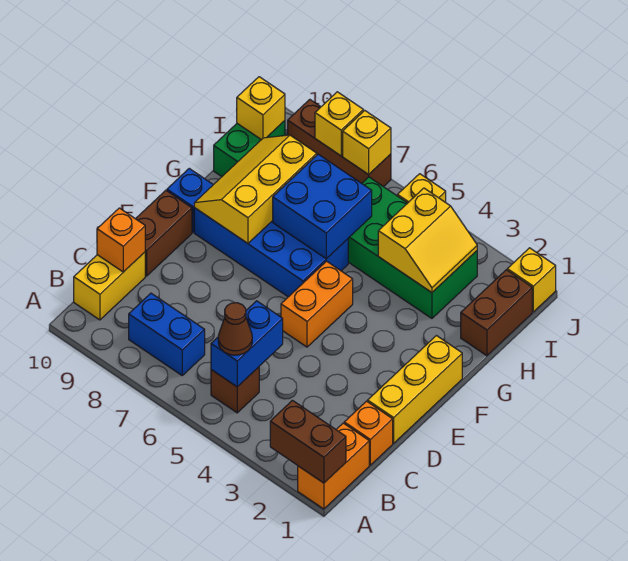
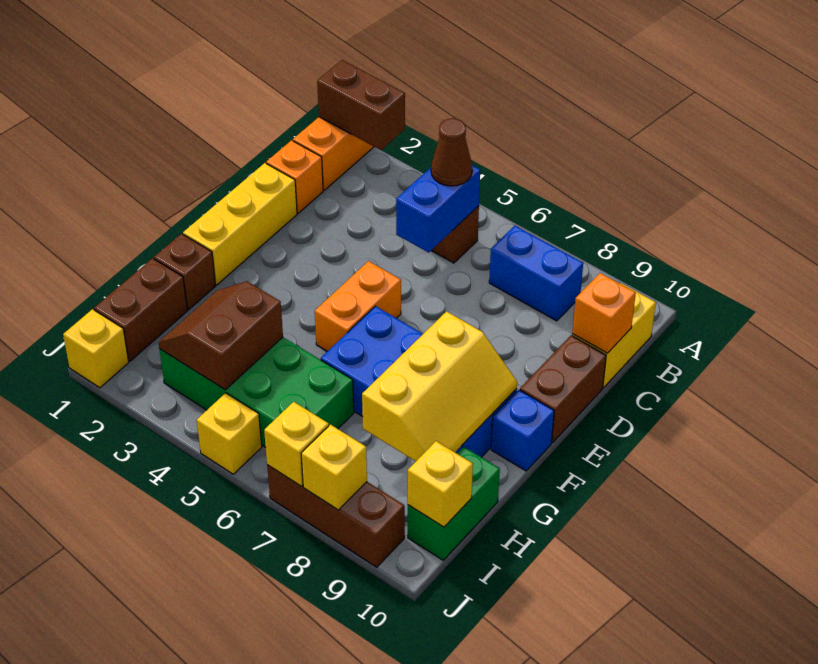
none -> brown 1x1 brick [154,234,216,310]
blue 2x2 brick [273,154,372,259] -> none
yellow 2x2 slope [378,188,477,293] -> brown 2x2 slope [158,281,283,390]

